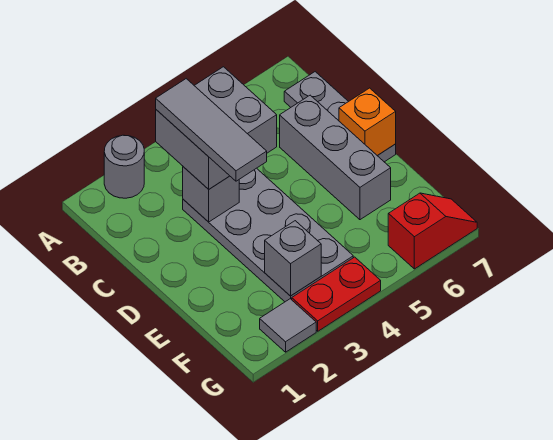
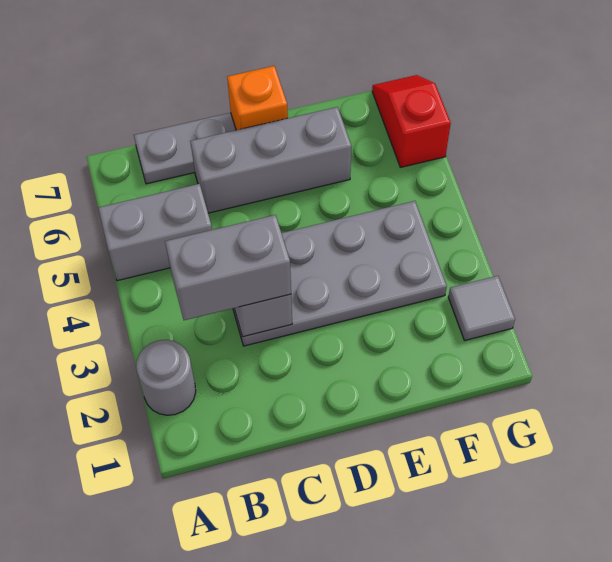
grey 1x3 tile [156,79,267,181] -> none
grey 1x1 brick [265,221,321,296] -> none
red 1x2 plate [292,257,381,331] -> none

